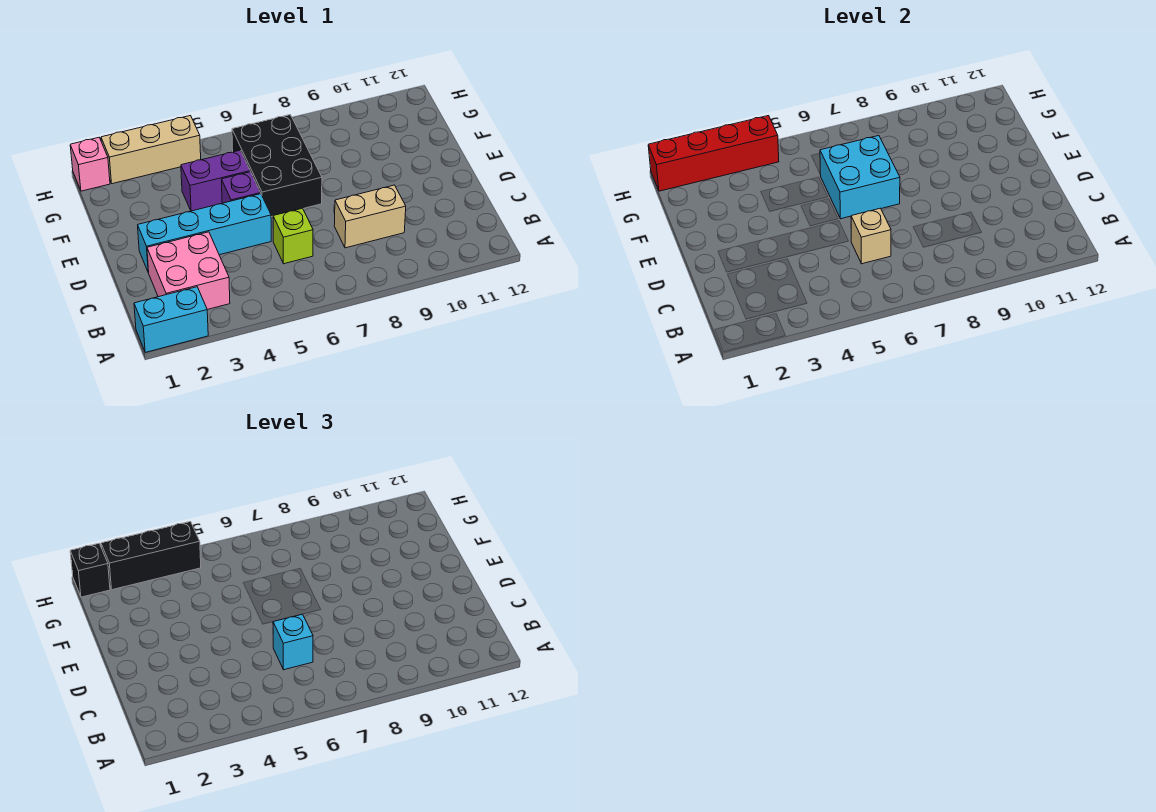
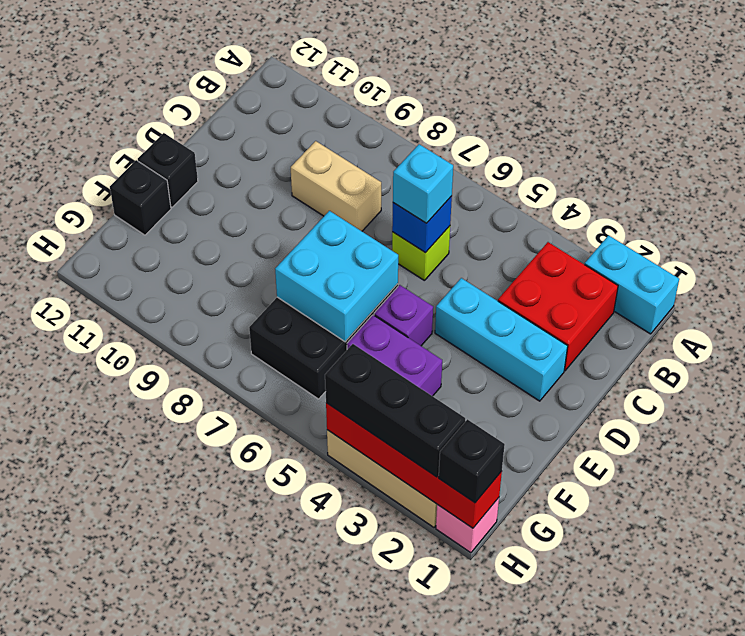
pink 2x2 brick [147,232,230,310] -> red 2x2 brick [498,242,618,371]
tan 1x1 brick [851,208,891,264] -> blue 1x1 brick [392,196,452,253]
cyan 1x4 brick [138,194,271,272] -> cyan 1x3 brick [435,278,568,401]
none -> black 1x1 brick [138,133,198,207]
none -> black 1x1 brick [110,160,171,235]

